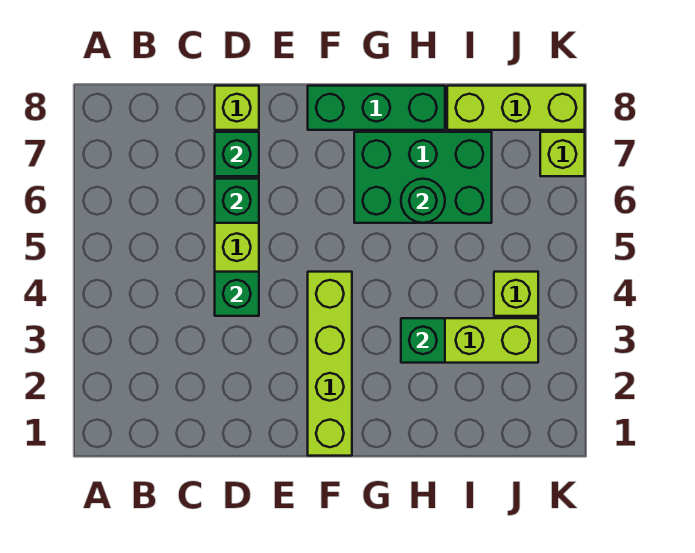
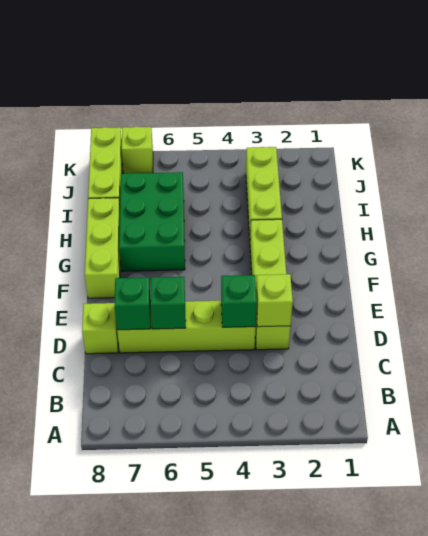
lime 1x4 brick [308,272,352,456] -> lime 1x4 brick turned to [250,219,290,350]
green 1x3 brick [308,86,445,130] -> lime 1x3 brick [85,198,120,298]
green 1x1 brick [401,318,445,363] -> none
green 1x1 round brick [401,179,445,223] -> none
lime 1x1 brick [494,272,538,316] -> lime 1x1 brick moved to [256,274,293,327]

